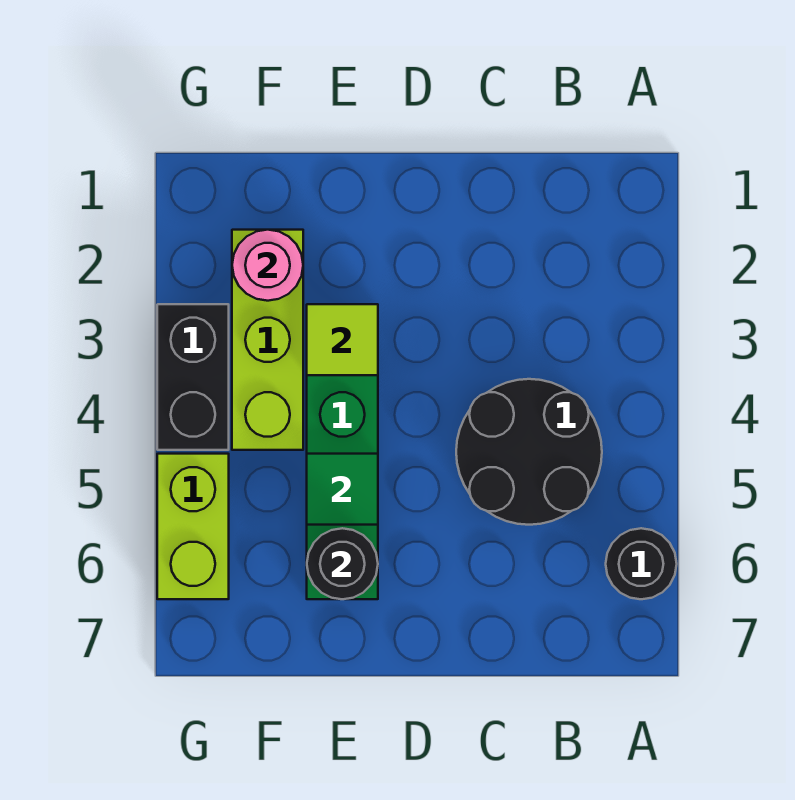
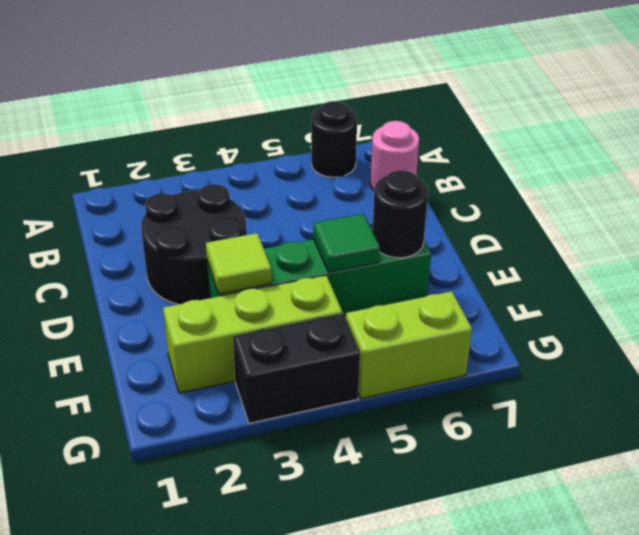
black 2x2 round brick [456,379,602,525] -> black 2x2 round brick moved to [141,184,247,304]
pink 1x1 round brick [232,230,303,301] -> pink 1x1 round brick moved to [370,121,419,190]

